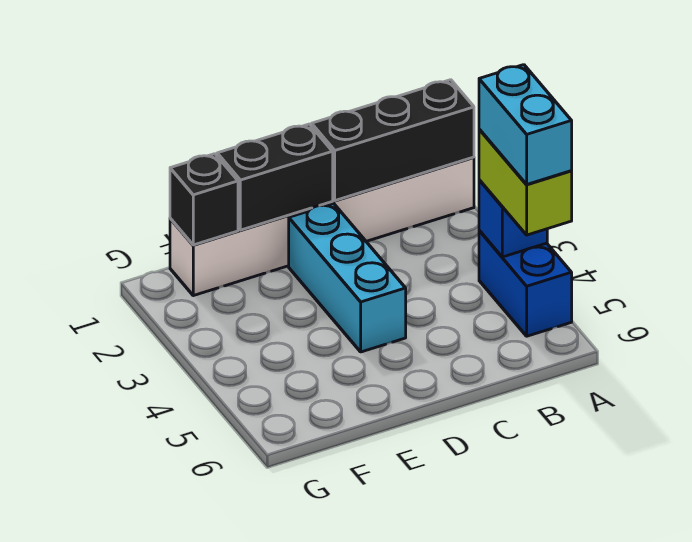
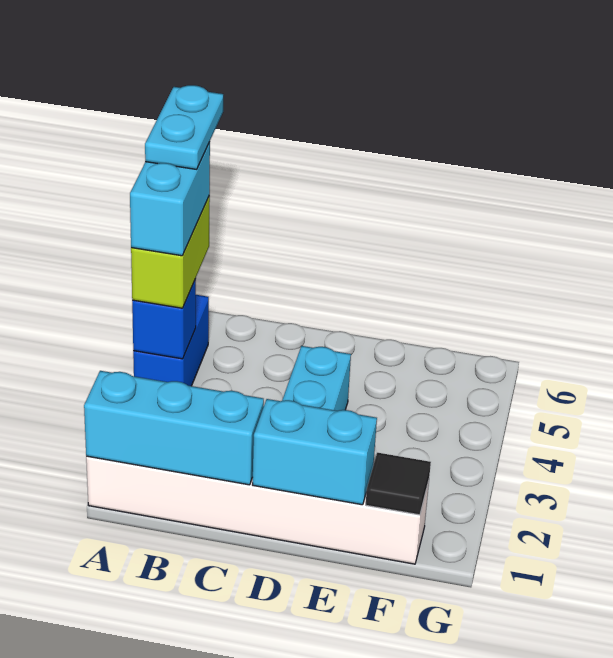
black 1x3 brick [312,80,474,201] -> cyan 1x3 brick [84,371,264,485]
none -> cyan 1x2 plate [145,85,223,169]
black 1x2 brick [217,124,333,230] -> cyan 1x2 brick [253,399,377,505]
black 1x1 brick [170,154,238,245] -> black 1x1 tile [366,453,431,515]

